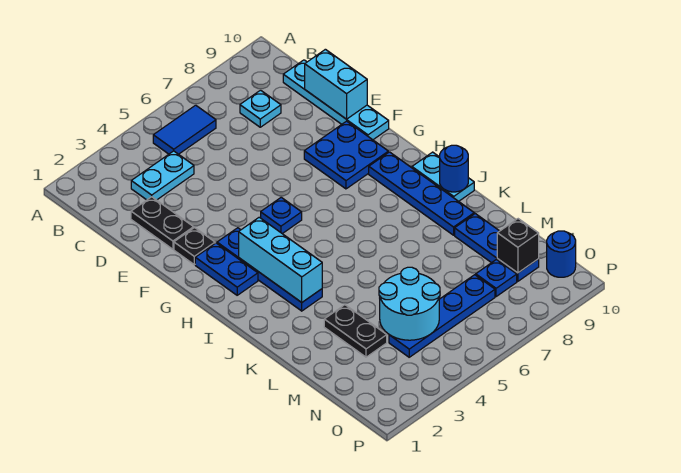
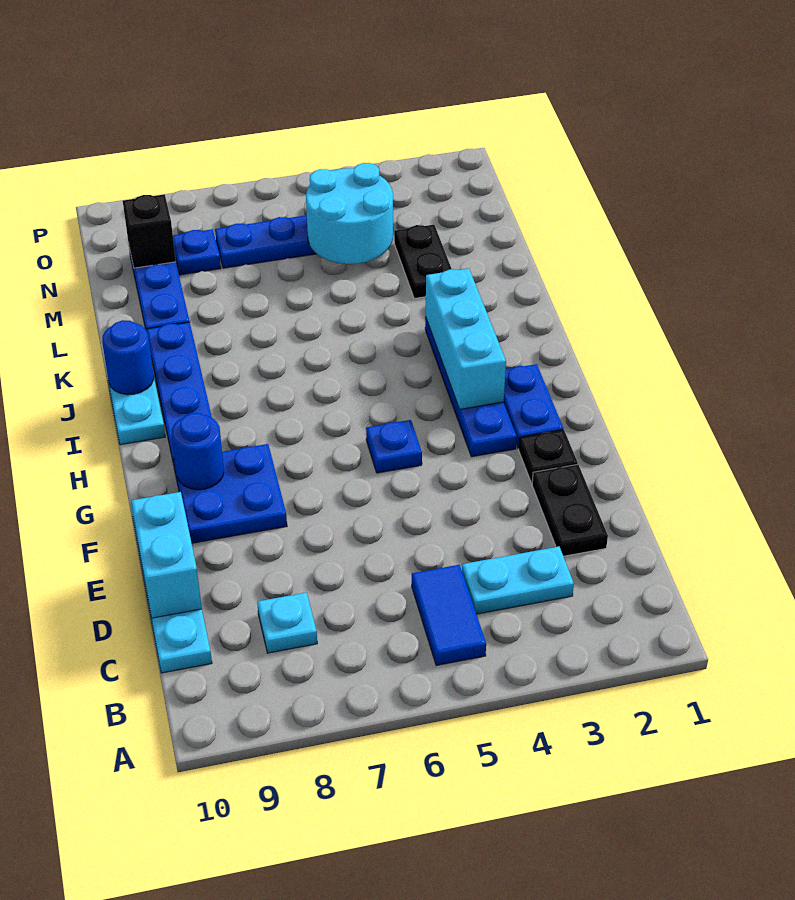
blue 1x2 tile [153,105,216,154] -> blue 1x2 tile turned to [412,565,486,666]
blue 1x1 round brick [547,231,576,277] -> blue 1x1 round brick moved to [172,413,224,490]

